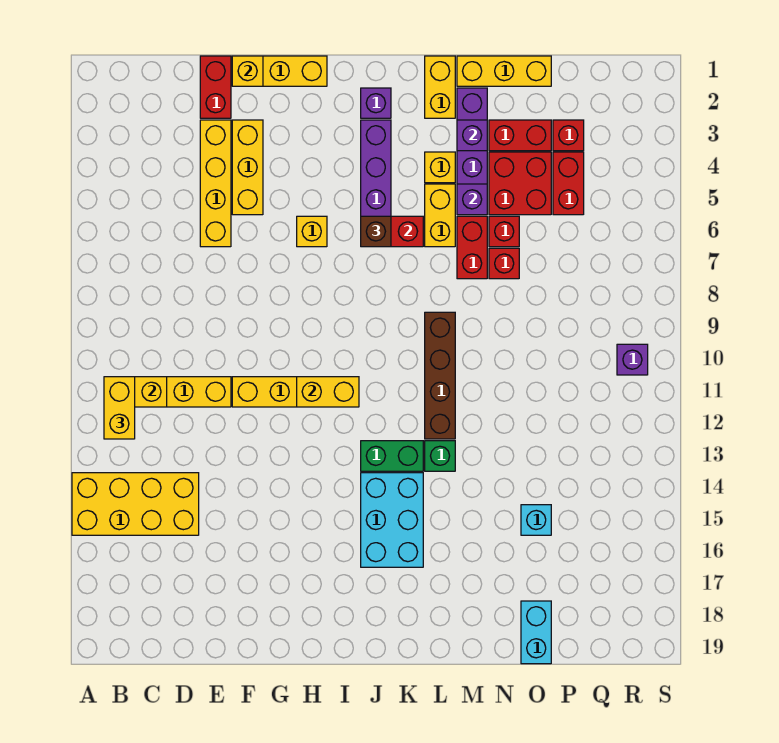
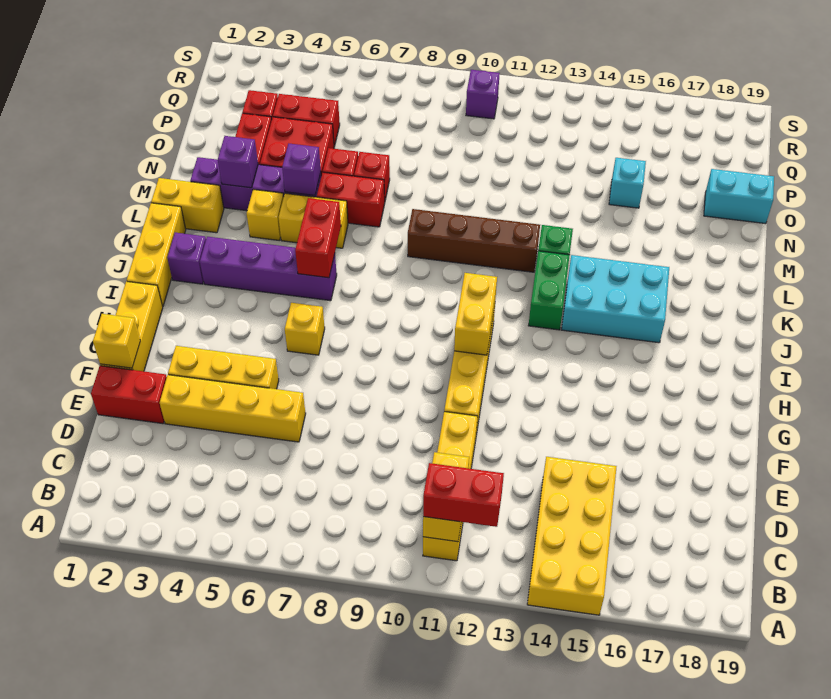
yellow 1x2 brick [104,377,135,439] -> red 1x2 brick [423,463,504,527]
brown 1x1 brick [361,216,391,247] -> none
yellow 1x3 brick [457,56,551,86] -> yellow 1x3 brick moved to [127,203,186,307]

